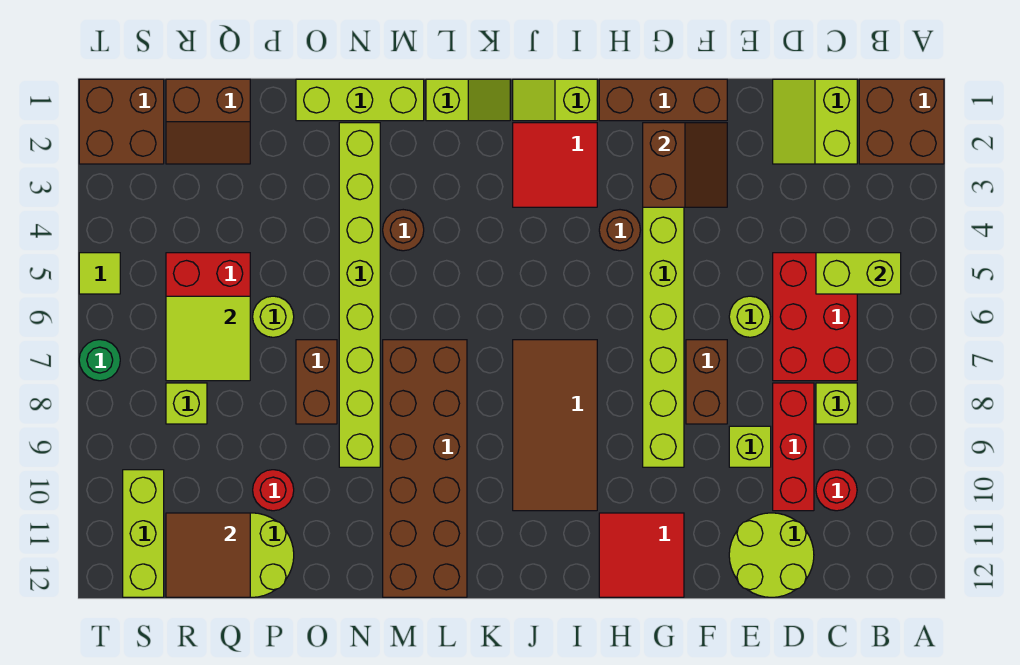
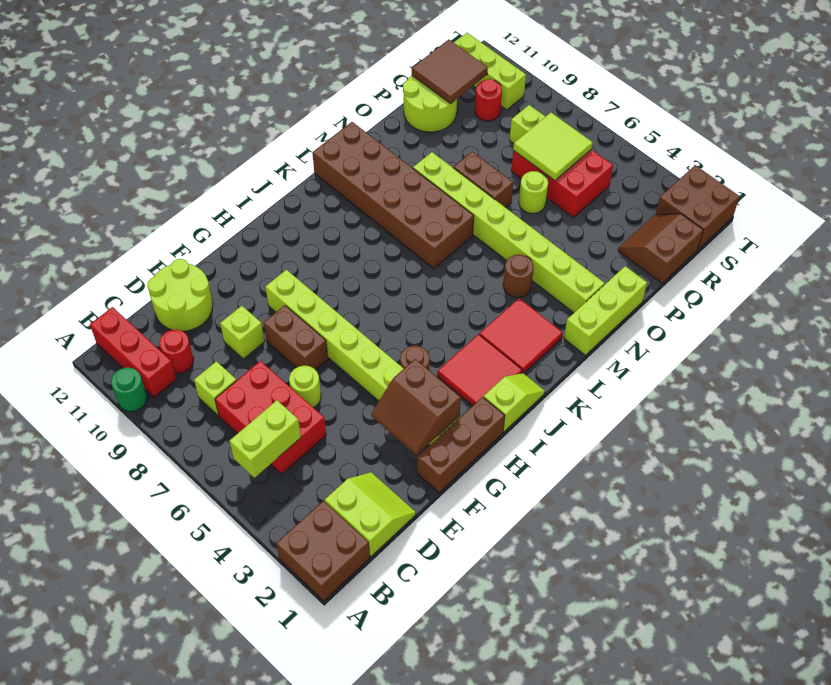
red 1x3 brick [773,383,814,511] -> red 1x3 brick moved to [90,307,176,397]
red 2x2 tile [599,513,684,597] -> red 2x2 tile moved to [479,298,563,373]
brown 2x4 tile [513,340,597,511] -> none
lime 1x2 slope [426,79,510,121] -> none
red 1x1 round brick [253,470,294,511] -> red 1x1 round brick moved to [475,79,502,121]
lime 1x1 tile [79,253,120,294] -> none
green 1x1 round brick [79,340,120,381] -> green 1x1 round brick moved to [111,368,147,411]

